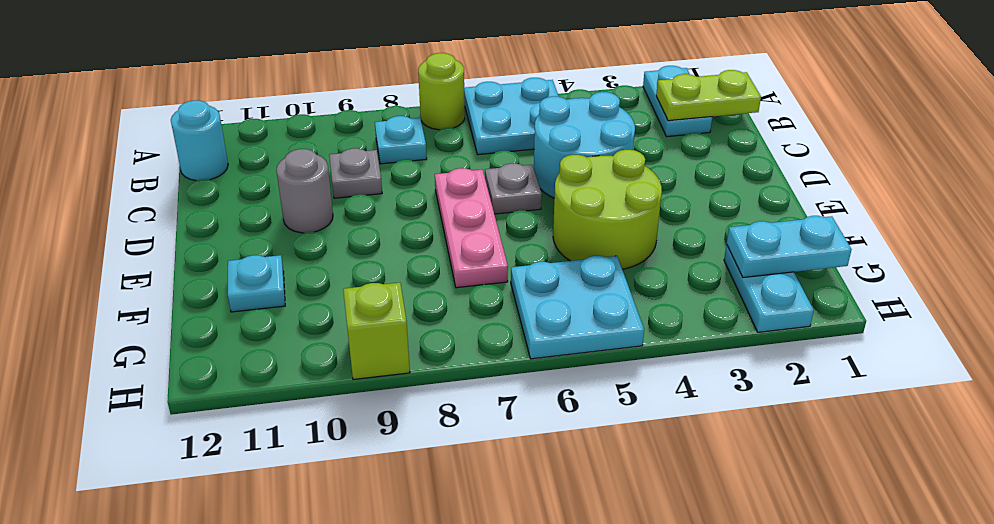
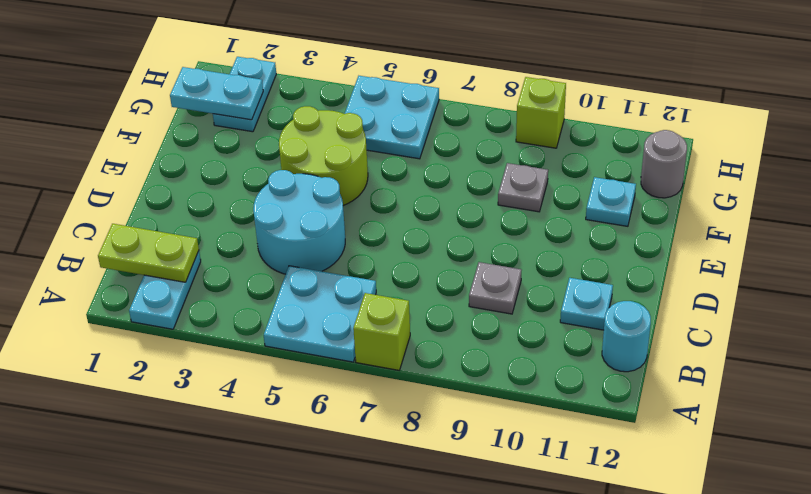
lime 1x1 round brick [418,53,465,130] -> lime 1x1 brick [353,293,410,370]
cyan 1x1 plate [375,116,427,164] -> cyan 1x1 plate moved to [560,278,613,330]
grey 1x1 plate [485,163,542,214] -> grey 1x1 plate moved to [498,163,548,212]
pink 1x3 plate [435,168,508,288] -> none
grey 1x1 round brick [276,149,333,233] -> grey 1x1 round brick moved to [641,130,687,198]

